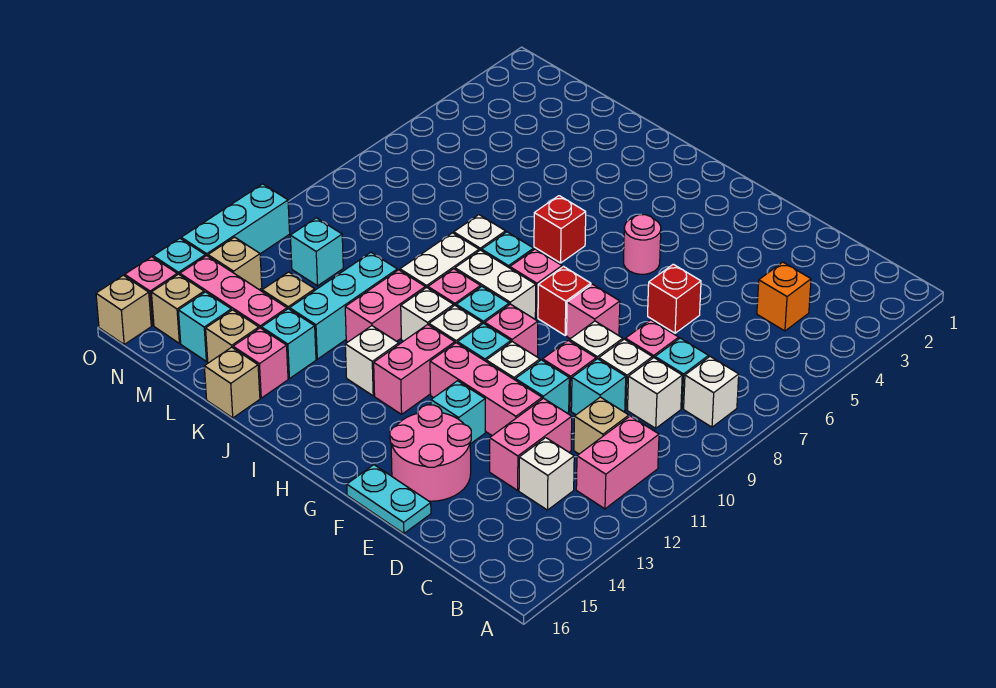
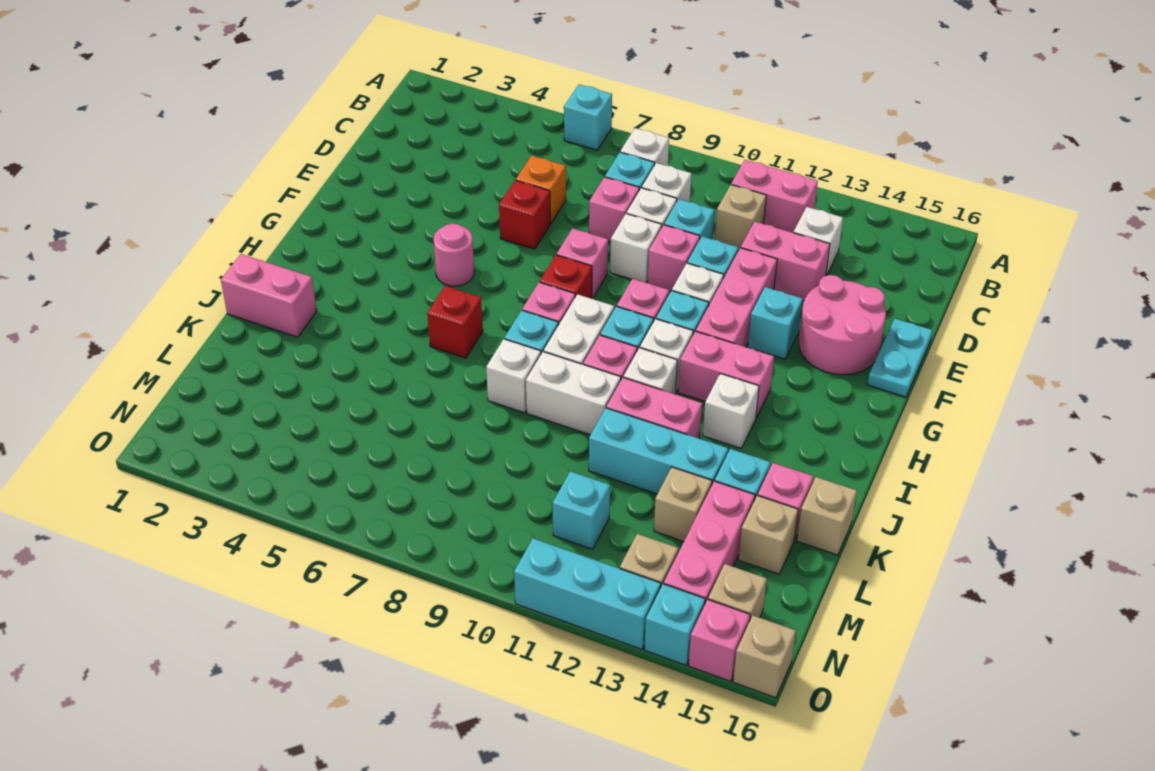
orange 1x1 brick [757,262,811,331] -> orange 1x1 brick moved to [516,156,566,224]
none -> pink 1x2 brick [221,254,317,337]
cyan 1x1 brick [178,292,231,361] -> cyan 1x1 brick moved to [564,84,612,150]

